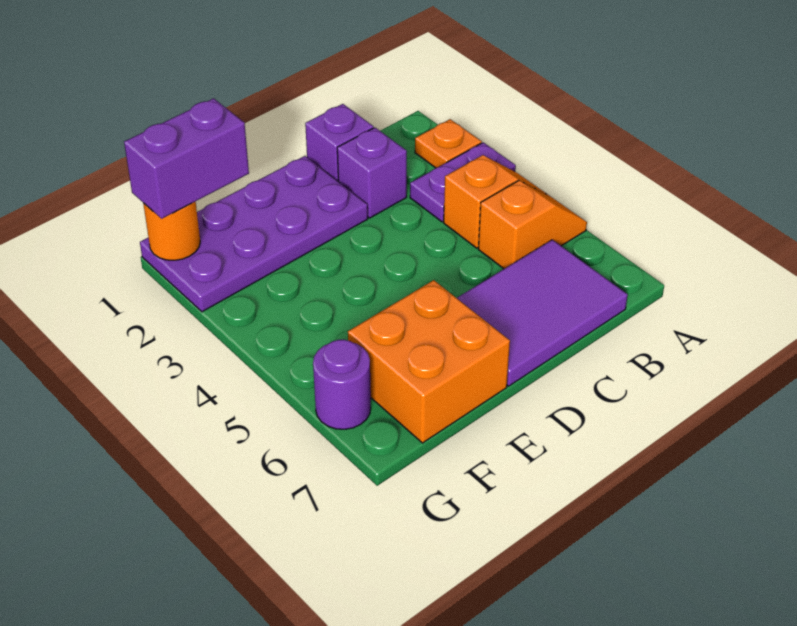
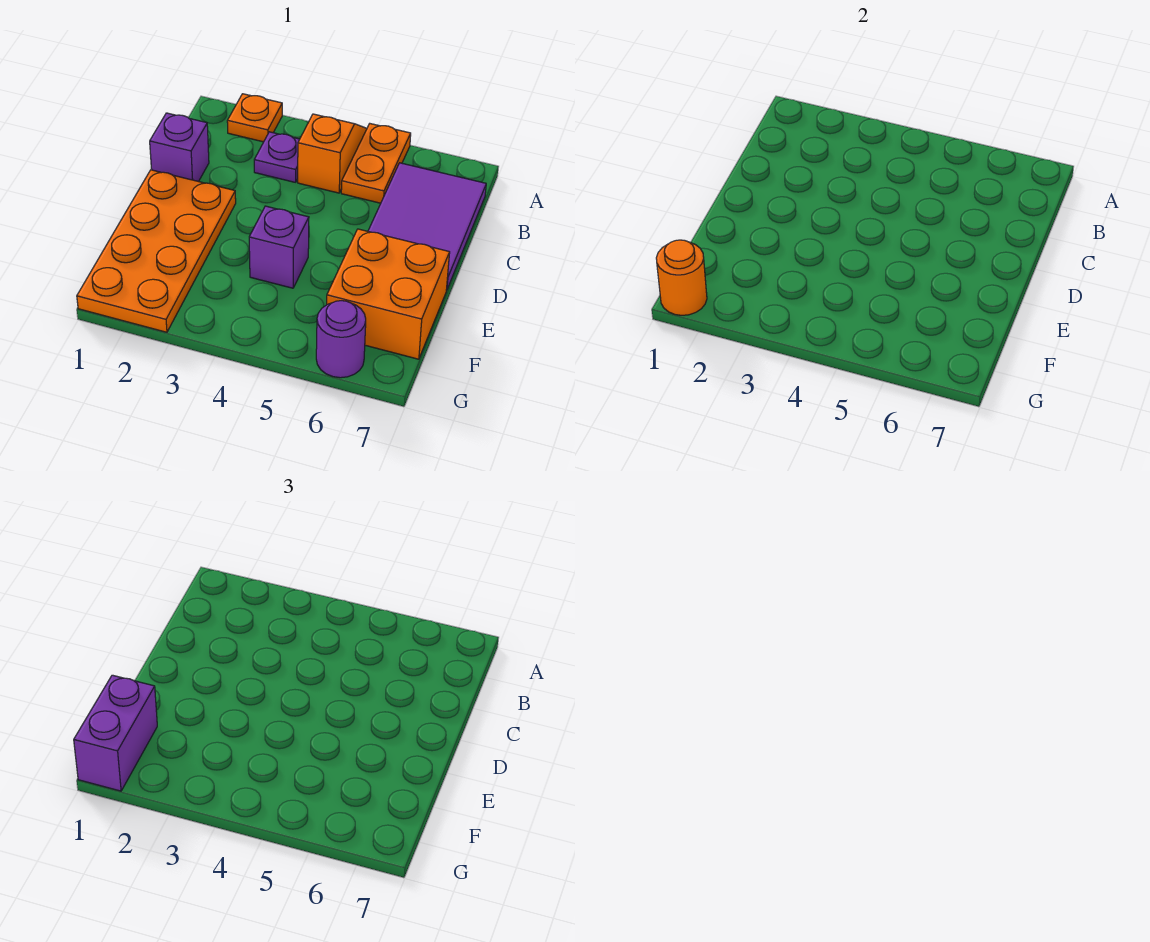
purple 1x2 plate [410,142,516,222] -> purple 1x1 plate [254,132,300,182]
orange 1x2 slope [478,181,587,269] -> orange 1x2 plate [341,124,411,203]
purple 1x1 brick [337,128,407,218] -> purple 1x1 brick moved to [249,206,309,288]
purple 2x4 plate [140,156,368,312] -> orange 2x4 plate [77,170,236,332]

